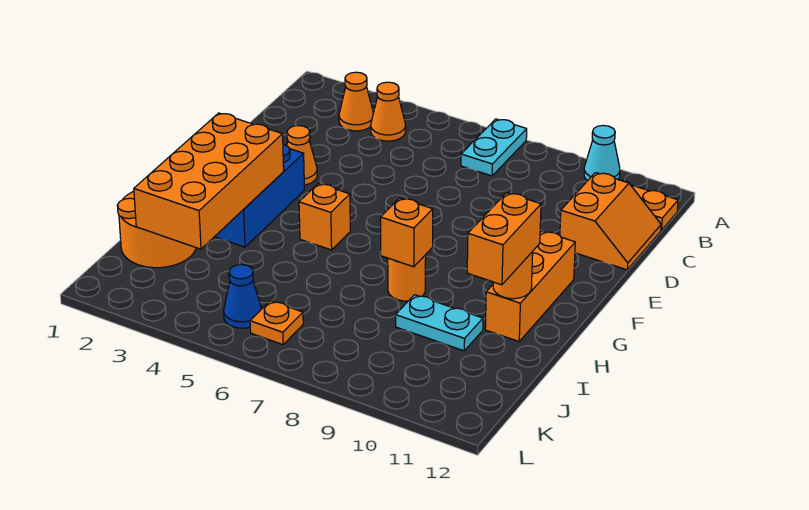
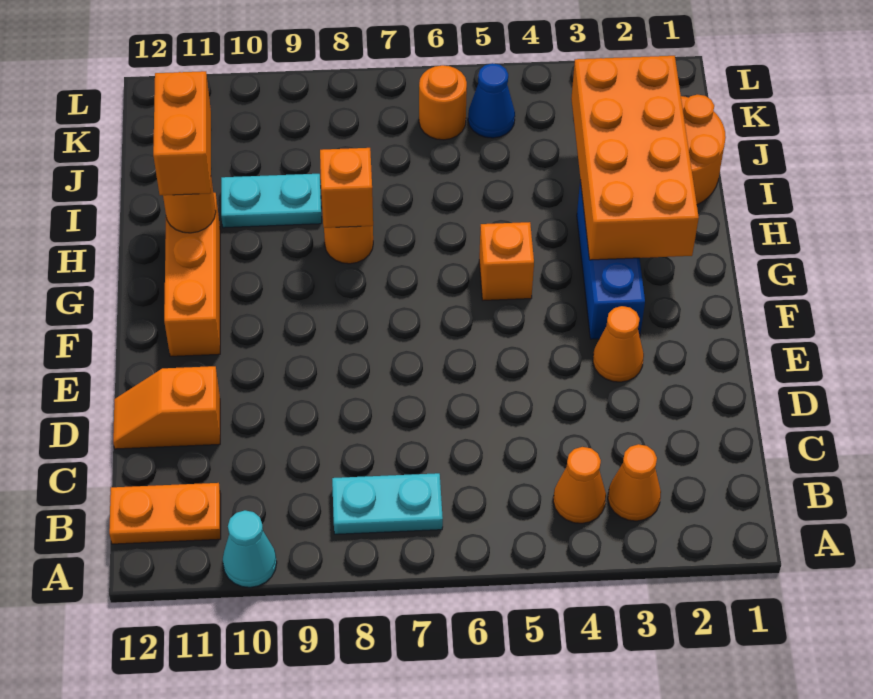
cyan 1x2 plate [461,119,527,176] -> cyan 1x2 plate turned to [332,473,443,534]
orange 2x2 slope [560,173,661,270] -> orange 1x2 slope [113,366,220,449]
orange 1x1 plate [250,301,303,345] -> orange 1x1 round brick [419,65,467,140]

